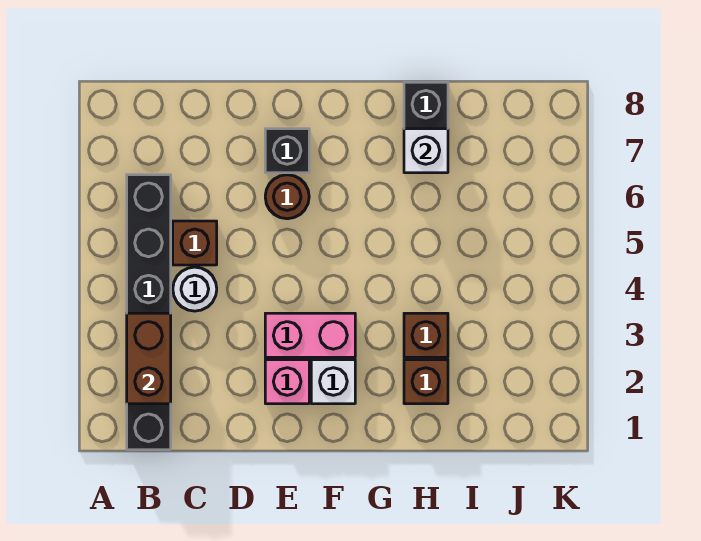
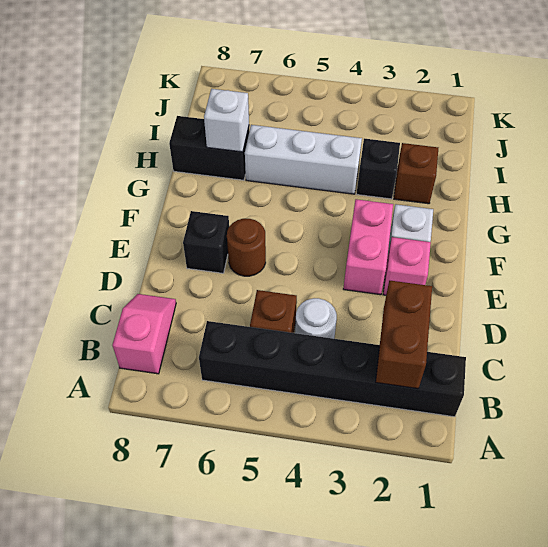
brown 1x2 brick [127,313,171,404] -> brown 1x2 brick turned to [376,281,432,389]
none -> pink 1x2 slope [112,294,176,374]
brown 1x1 brick [404,313,448,357] -> black 1x1 brick [357,138,400,199]
none -> white 1x3 brick [245,125,362,194]

